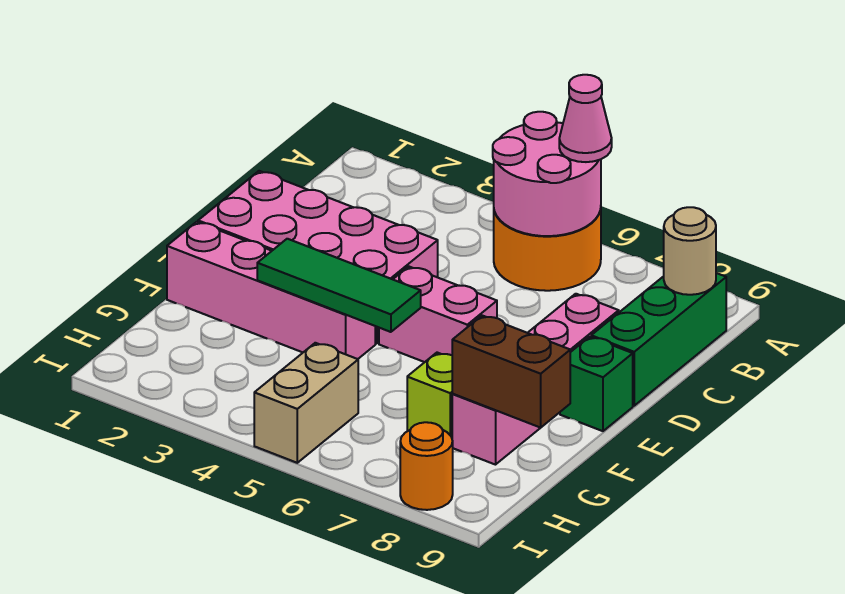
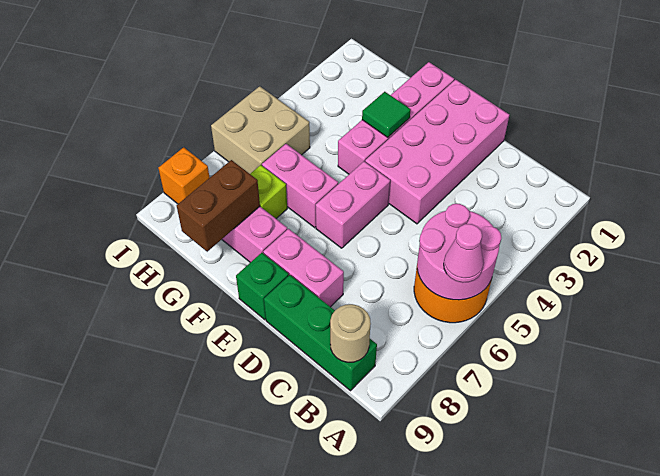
green 1x3 tile [257,239,421,332] -> green 1x1 tile [362,92,411,137]
none -> pink 1x2 brick [262,144,338,228]
tan 1x2 brick [254,343,358,463] -> tan 2x2 brick [211,86,310,174]
orange 1x1 round brick [400,422,453,510] -> orange 1x1 brick [158,147,210,204]

